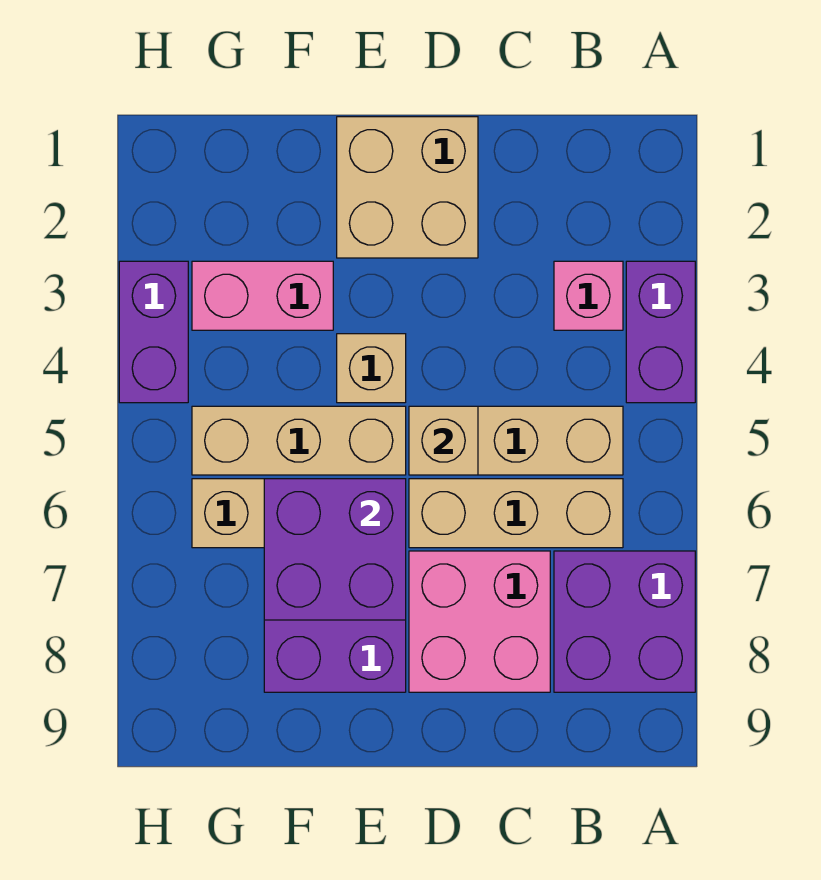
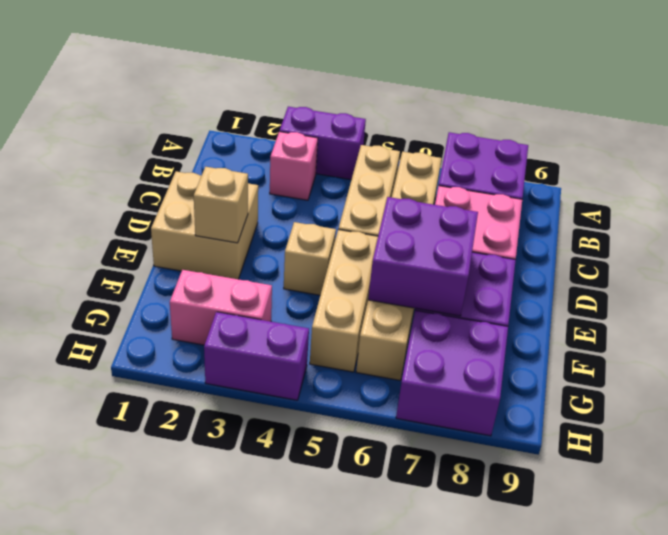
tan 1x1 brick [409,406,478,475] -> tan 1x1 brick moved to [194,167,248,243]
pink 1x2 brick [192,261,333,330] -> pink 1x2 brick turned to [170,270,272,345]
none -> purple 2x2 brick [396,310,508,436]

